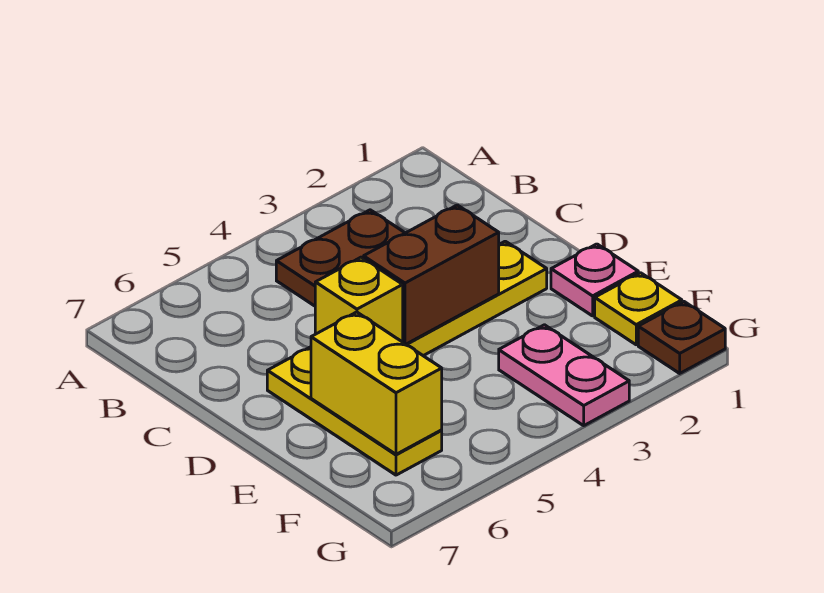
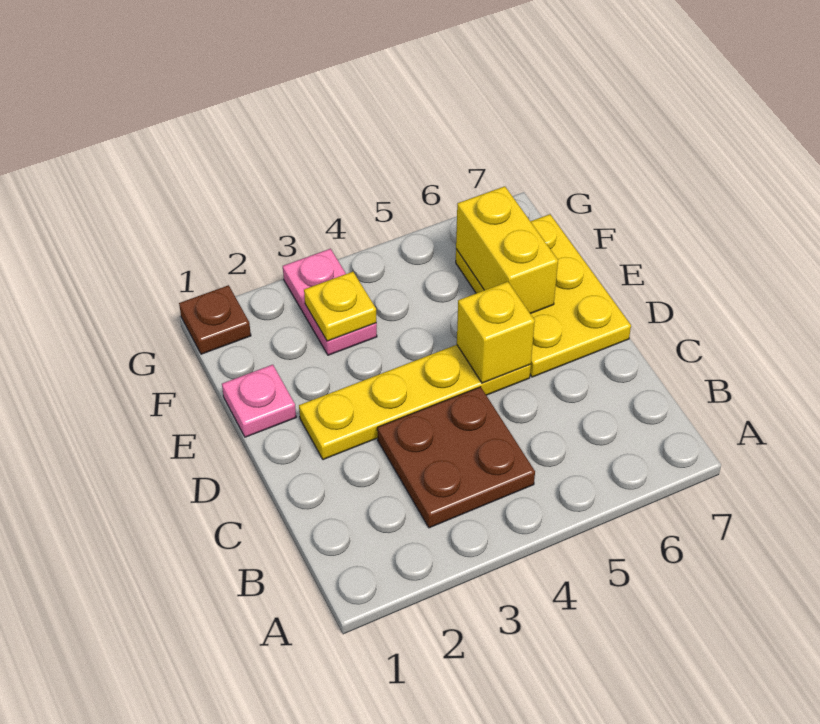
brown 1x2 brick [364,205,499,344] -> none
yellow 1x3 plate [267,347,442,475] -> yellow 2x3 plate [456,214,631,377]
yellow 1x1 plate [595,273,682,345] -> yellow 1x1 plate moved to [304,272,377,341]

